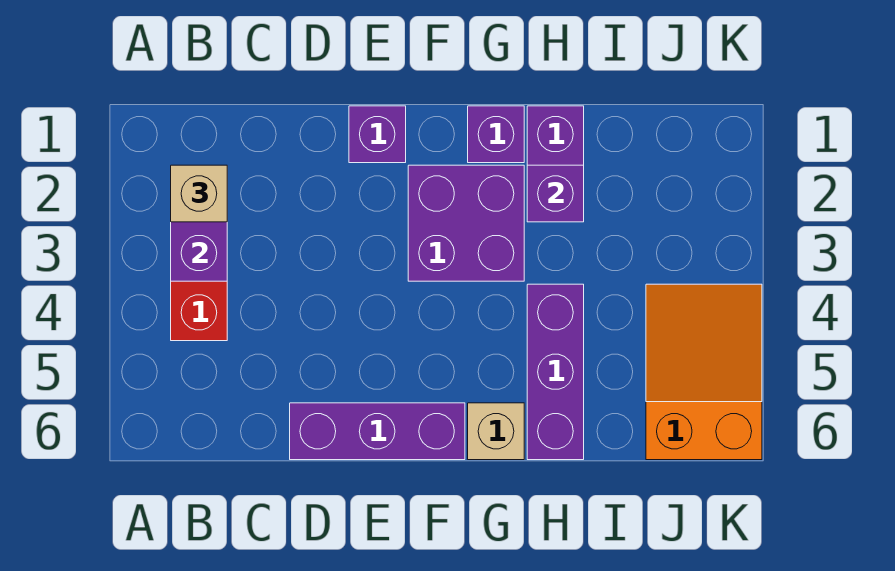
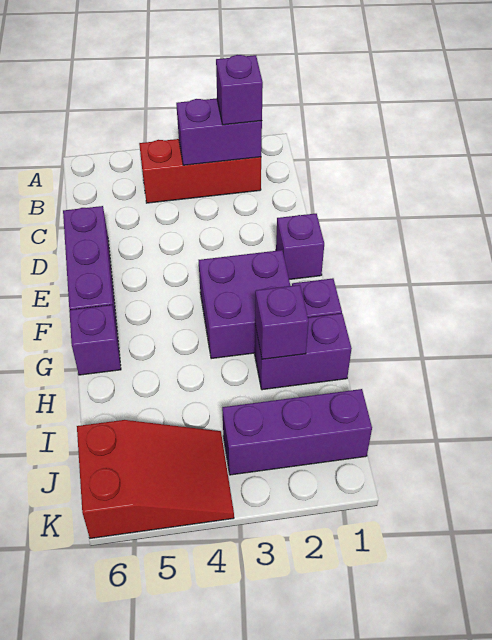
tan 1x1 brick [171,165,227,222] -> purple 1x1 brick [216,55,263,125]
tan 1x1 brick [468,403,524,460] -> purple 1x1 brick [69,305,121,375]
purple 1x3 brick [527,284,584,460] -> purple 1x3 brick moved to [222,389,372,475]
orange 2x3 slope [646,284,762,460] -> red 2x3 slope [77,420,234,538]

